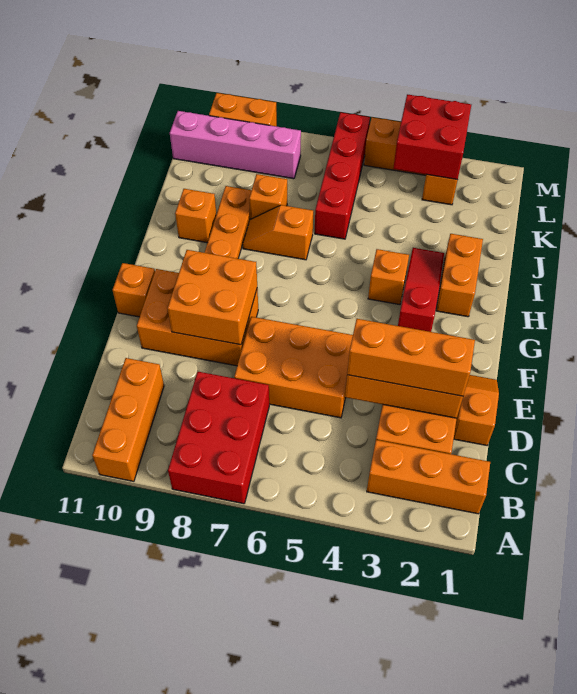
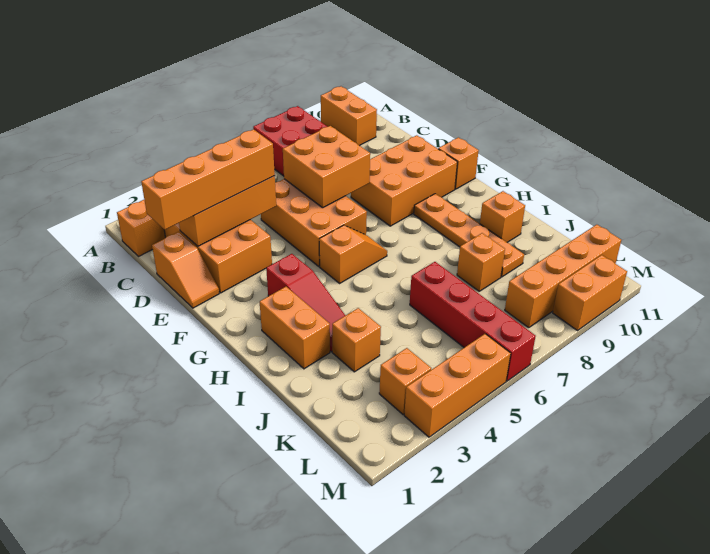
orange 1x3 brick [92,358,164,481] -> orange 1x2 brick [321,86,377,146]
orange 1x3 brick [347,319,475,396] -> orange 1x4 brick [141,129,275,230]
orange 2x3 brick [234,317,353,418] -> orange 2x3 brick turned to [261,179,367,266]
orange 2x2 brick [167,250,257,345] -> orange 2x2 brick moved to [283,126,370,208]
orange 1x1 brick [368,249,409,305] -> orange 1x1 brick moved to [332,308,381,372]
orange 1x2 slope [243,205,313,260] -> orange 1x2 slope moved to [319,225,387,283]
red 2x2 brick [393,94,471,180] -> none
pink 1x4 brick [170,111,301,179] -> orange 1x4 brick [505,225,621,328]

